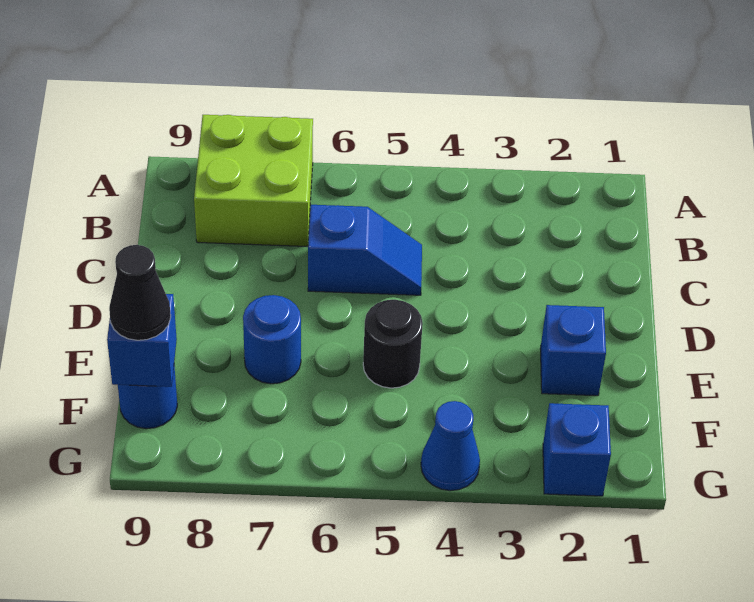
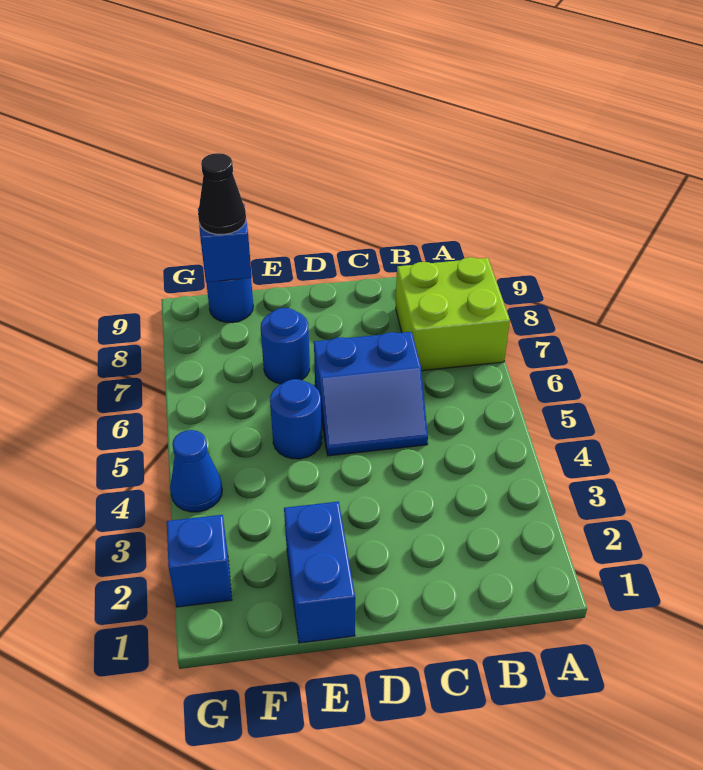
blue 1x2 slope [308,205,422,295] -> blue 2x2 slope [314,332,428,456]
blue 1x1 brick [540,305,606,396] -> blue 1x2 brick [284,501,355,643]
black 1x1 round brick [363,300,423,388] -> blue 1x1 round brick [270,379,322,459]

